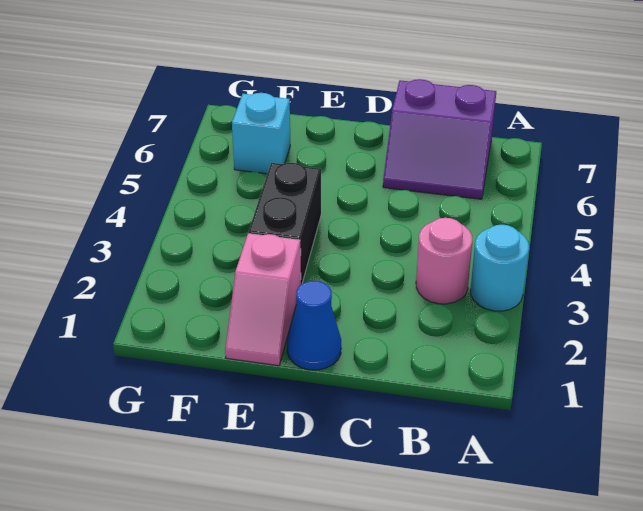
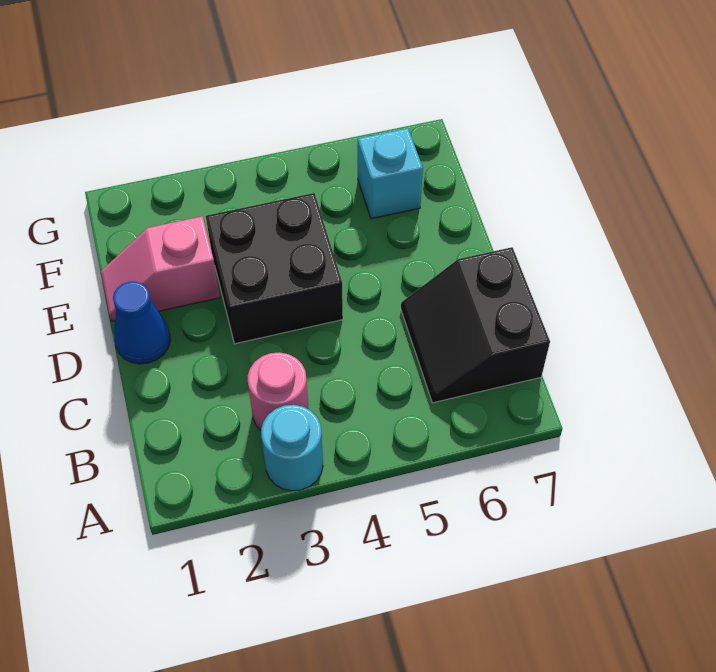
purple 2x2 slope [383,79,496,199] -> black 2x2 slope [401,247,550,403]
black 1x2 brick [248,163,321,285] -> black 2x2 brick [206,193,343,344]

